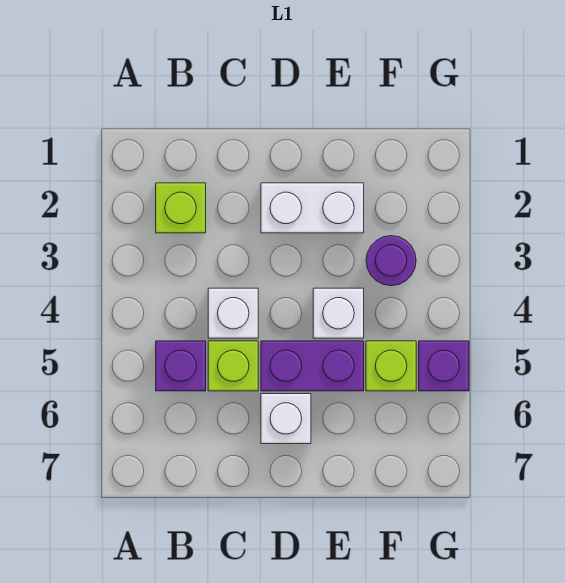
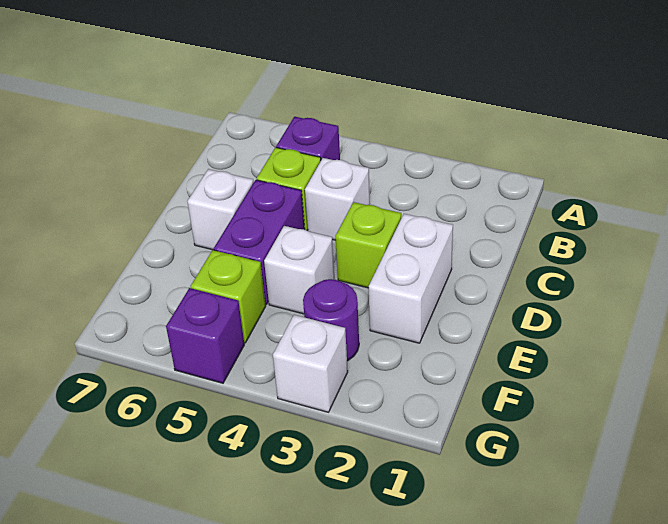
lime 1x1 brick [156,183,206,233] -> lime 1x1 brick moved to [335,202,401,288]
none -> white 1x1 brick [273,315,348,412]

